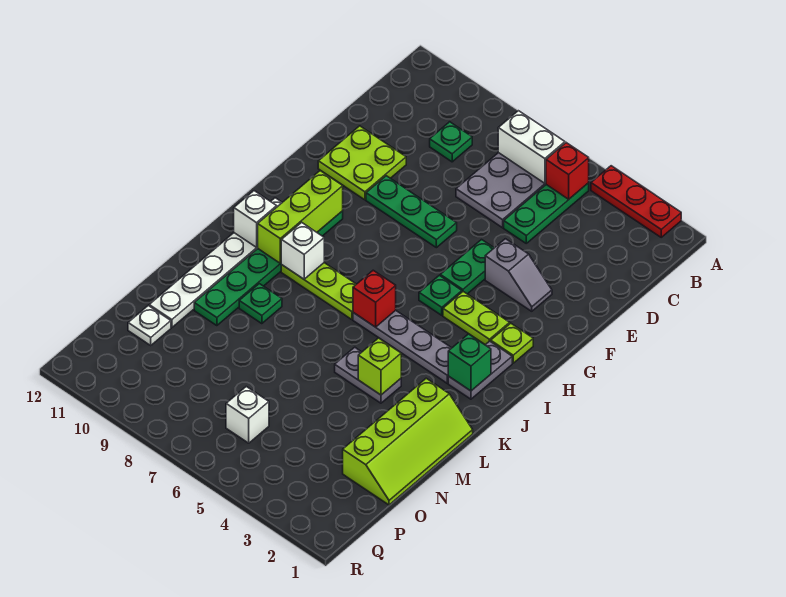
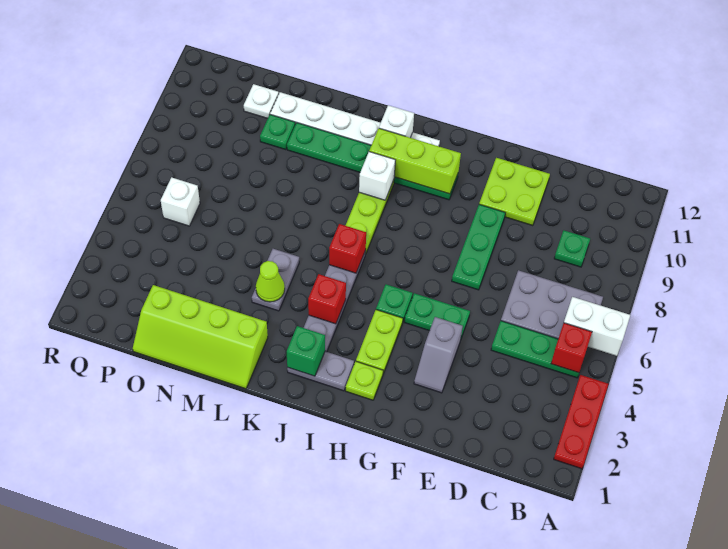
white 1x2 brick [498,111,565,183] -> white 1x2 brick turned to [564,297,630,356]
none -> red 1x1 brick [308,274,346,324]
lime 1x1 brick [358,338,401,395] -> lime 1x1 cone [256,261,285,302]
green 1x1 plate [239,284,282,324] -> green 1x1 plate moved to [260,115,295,150]

